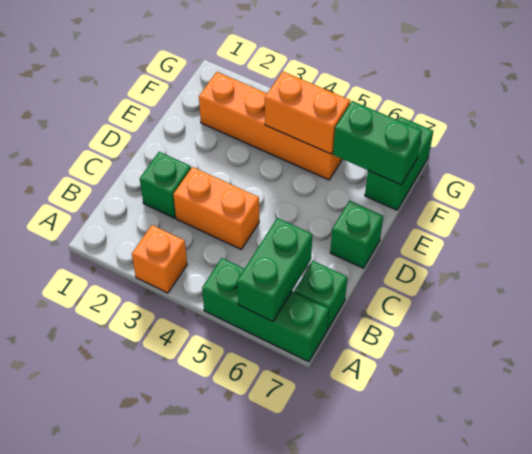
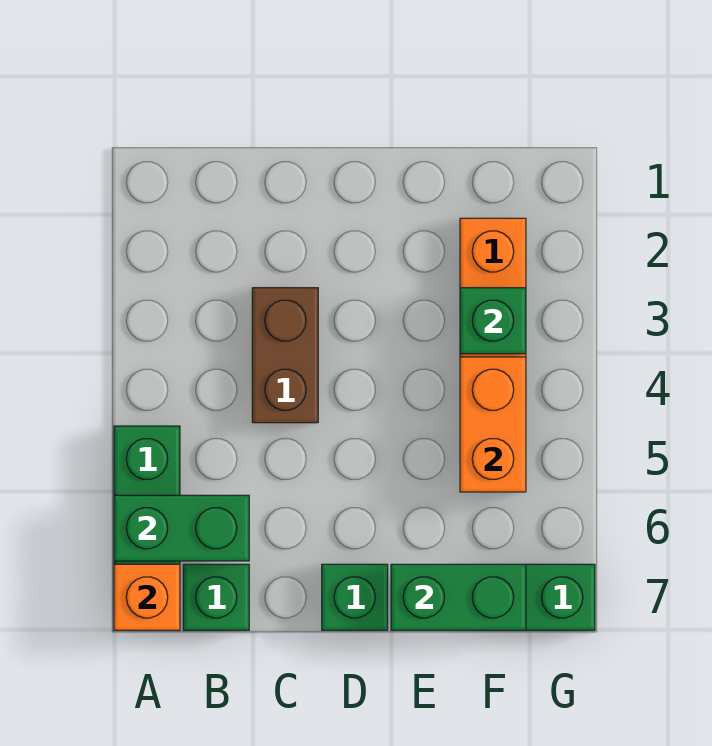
orange 1x1 brick [132,225,187,293] -> orange 1x1 brick moved to [114,564,180,630]
green 1x1 brick [140,152,191,218] -> green 1x1 brick moved to [460,288,526,354]
orange 1x2 brick [173,167,259,249] -> brown 1x2 brick [252,288,318,423]
green 1x2 brick [333,101,422,185] -> green 1x2 brick turned to [391,564,526,630]

